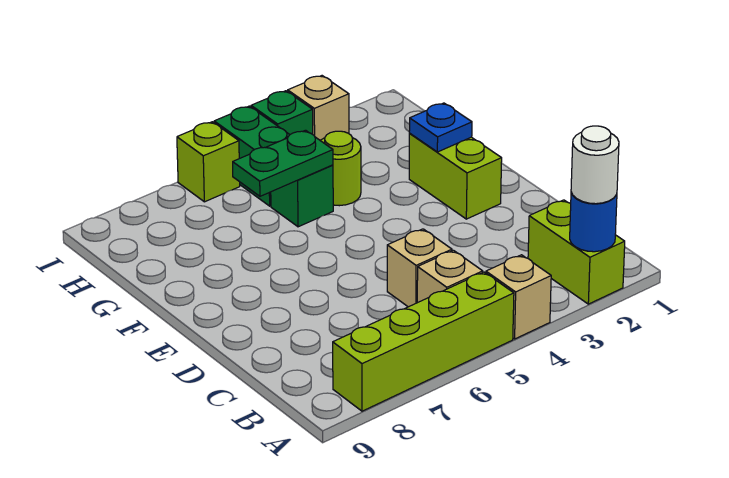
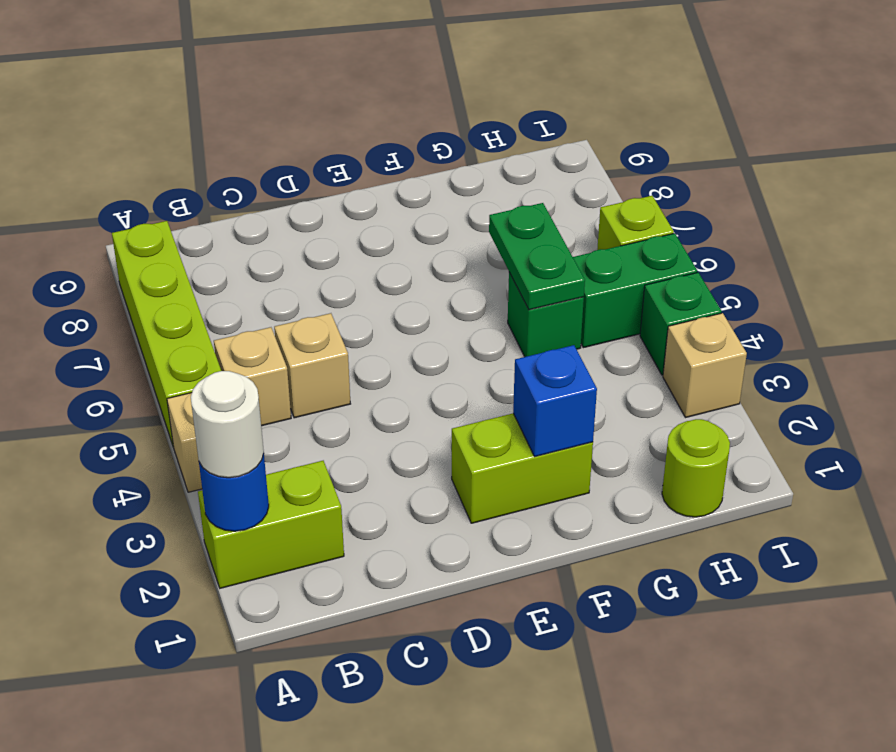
blue 1x1 plate [409,103,472,152] -> blue 1x1 brick [513,345,597,457]
lime 1x1 round brick [320,131,361,206] -> lime 1x1 round brick moved to [662,419,730,517]

